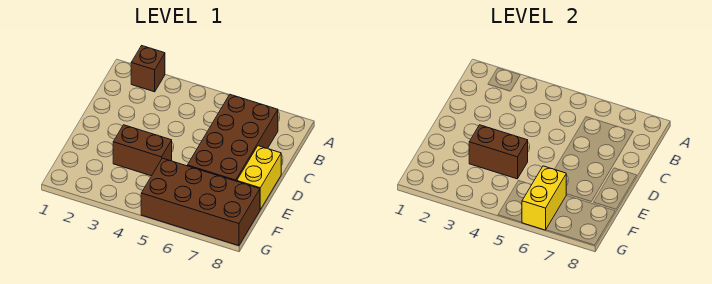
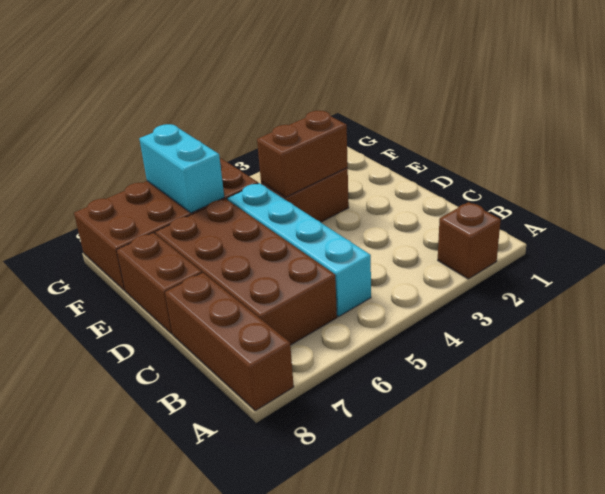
none -> brown 1x3 brick [165,273,294,411]
none -> cyan 1x4 brick [227,183,371,317]
yellow 1x2 brick [237,146,281,210] -> brown 1x2 brick [117,233,202,334]
yellow 1x2 brick [522,166,566,230] -> cyan 1x2 brick [139,124,224,213]

